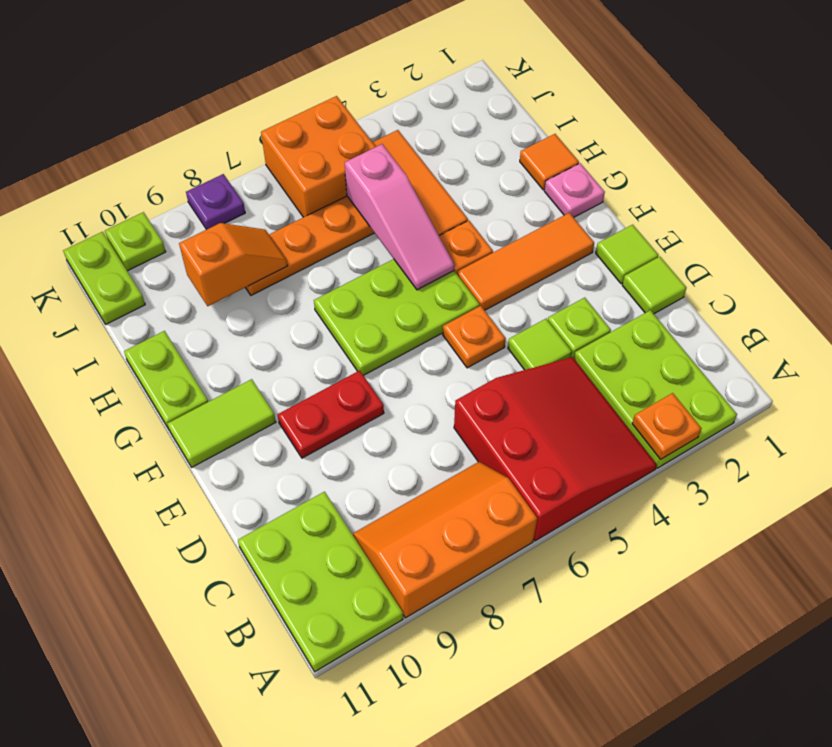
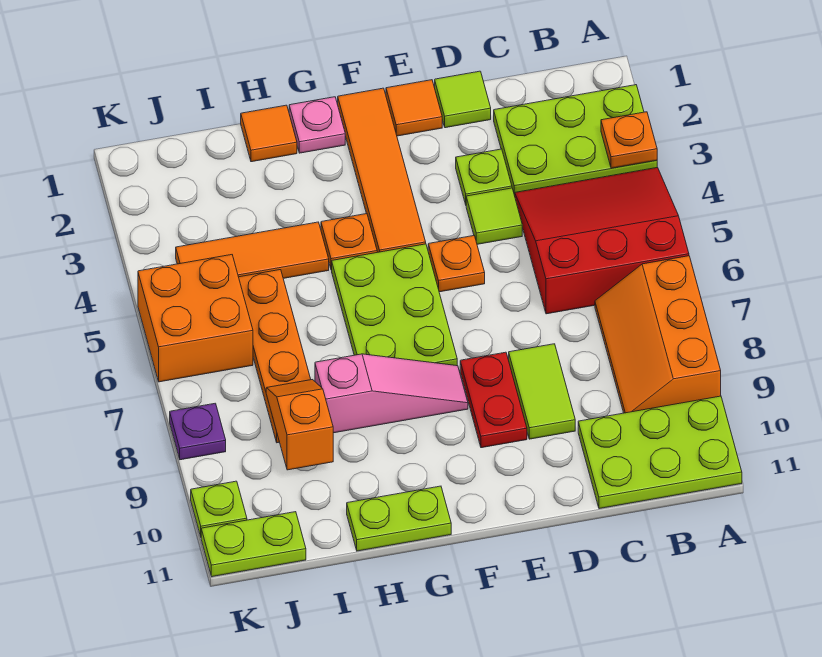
lime 1x1 tile [596,225,659,284] -> orange 1x1 tile [386,80,442,136]
orange 1x3 tile [457,213,594,310] -> orange 1x4 tile [338,88,426,252]
lime 1x2 tile [167,379,276,467] -> lime 1x2 tile moved to [509,344,575,439]
pink 1x3 slope [345,144,454,290] -> pink 1x3 slope moved to [315,354,468,433]

